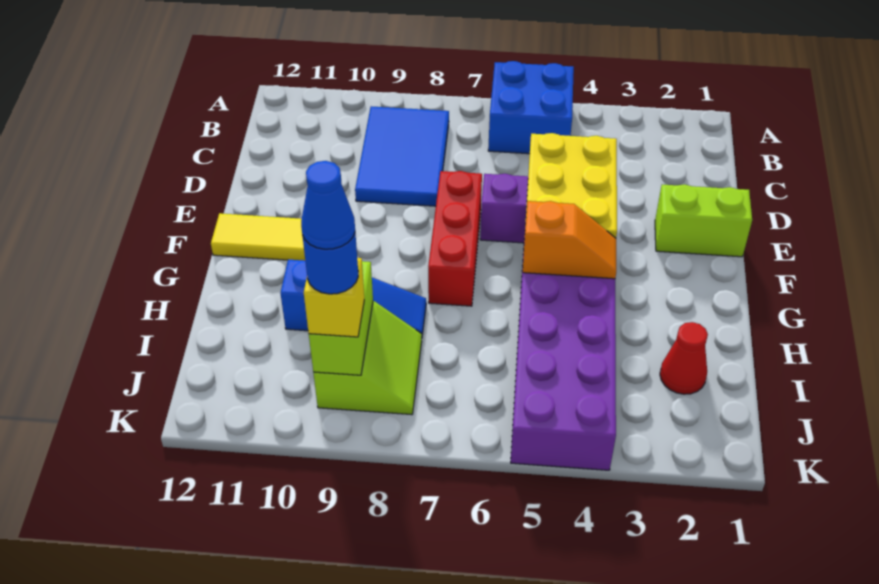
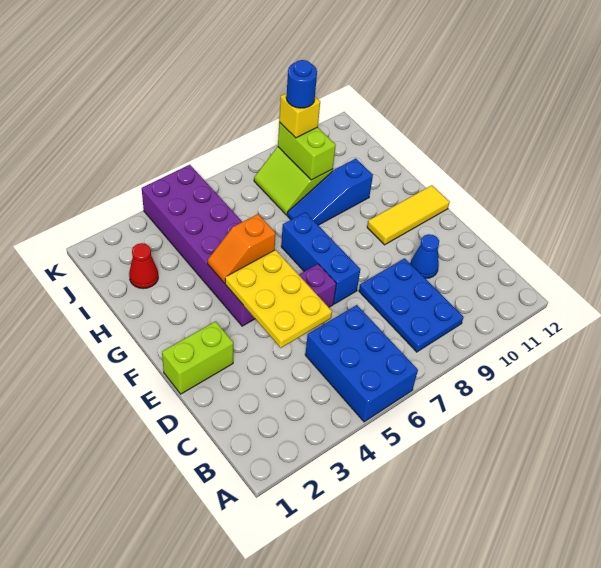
blue 2x2 brick [488,61,574,154] -> blue 2x3 brick [305,305,418,422]
blue 2x3 tile [355,106,449,206] -> blue 2x3 plate [359,258,464,352]
red 1x3 brick [428,171,482,306] -> blue 1x3 brick [281,212,360,304]
blue 1x1 cone [301,161,355,249] -> blue 1x1 cone moved to [410,234,439,279]

